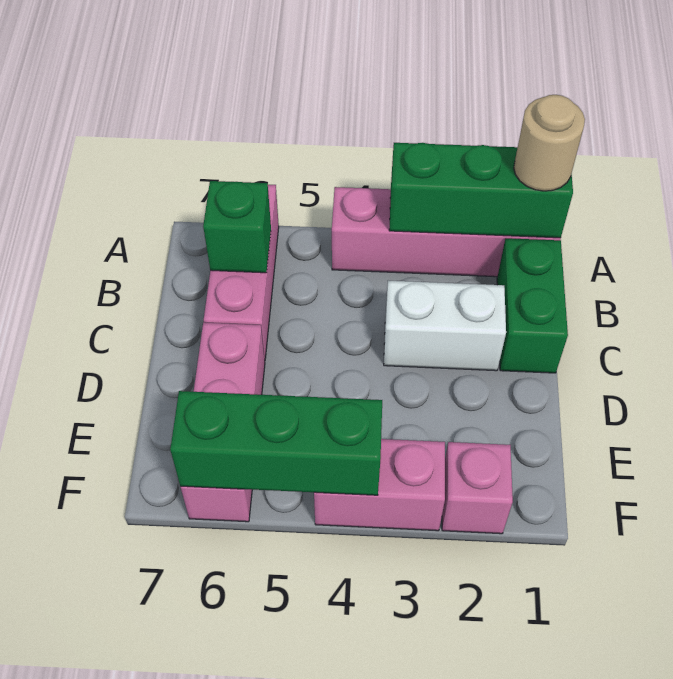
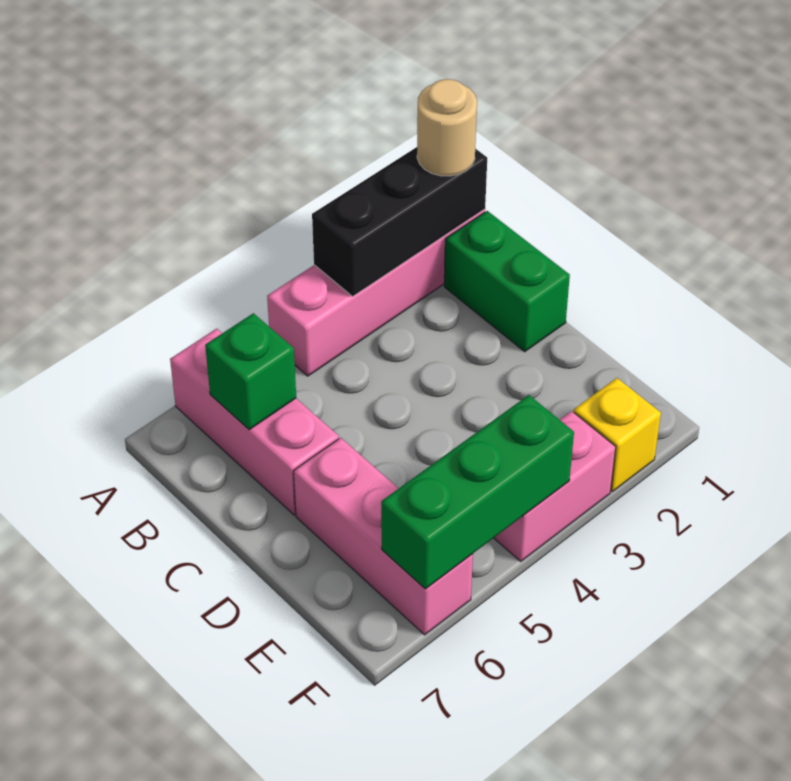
green 1x3 brick [389,143,573,238] -> black 1x3 brick [312,147,487,296]
white 1x2 brick [384,280,506,371] -> none
pink 1x1 brick [442,442,513,534] -> yellow 1x1 brick [574,378,661,492]

